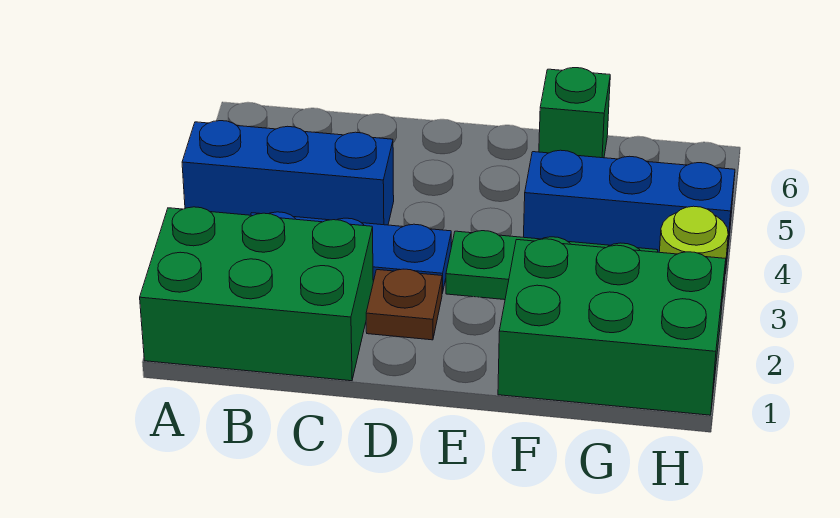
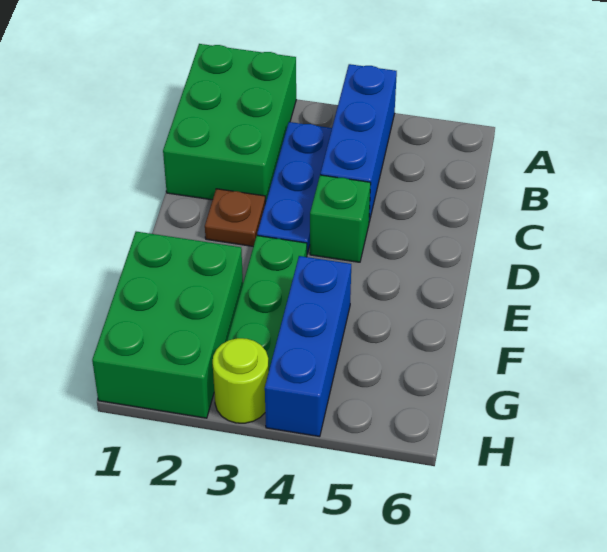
green 1x1 brick [539,68,610,158] -> green 1x1 brick moved to [310,175,371,262]

